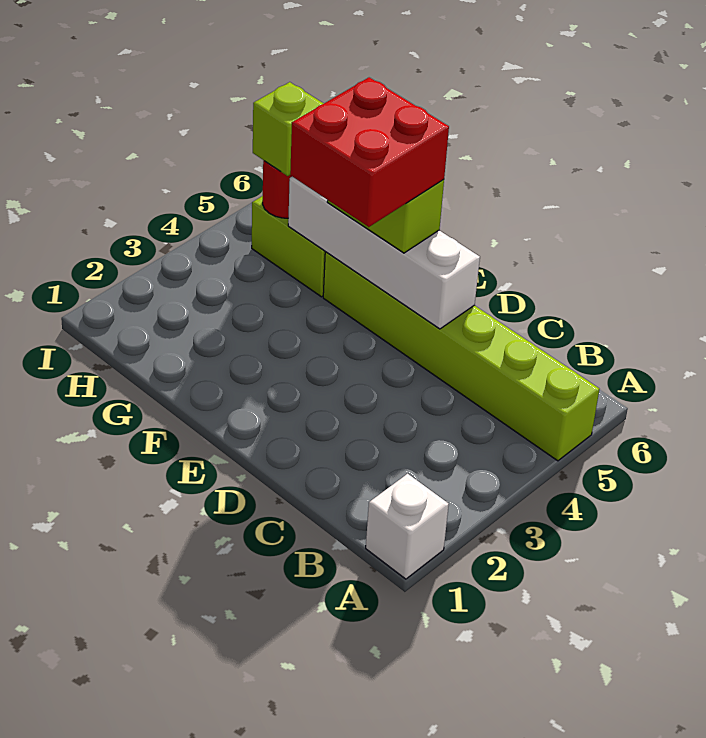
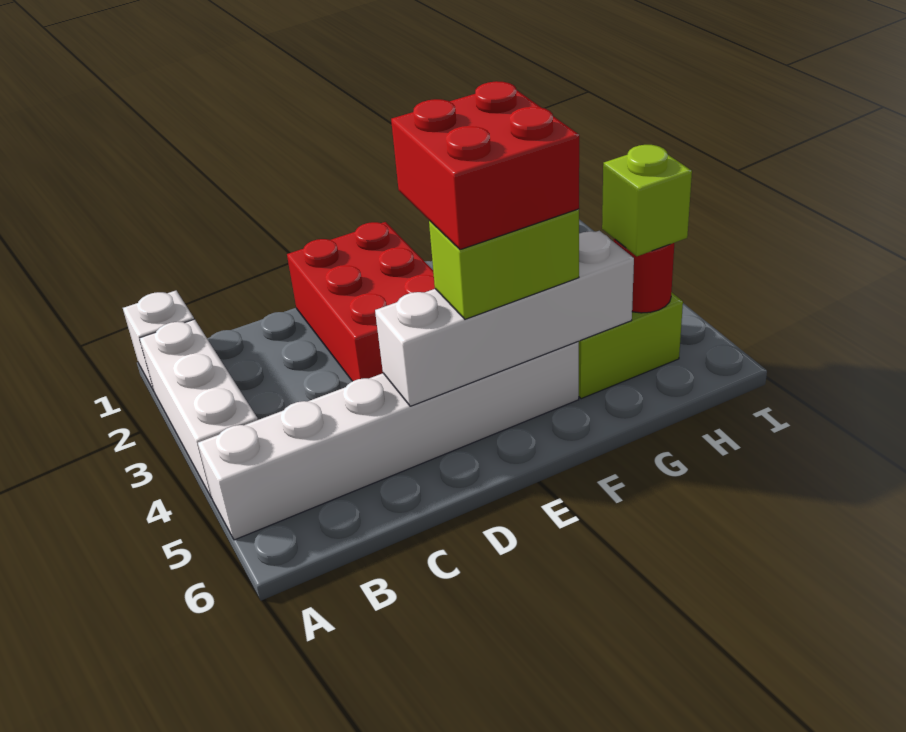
none -> white 1x3 brick [139,319,258,498]
lime 1x6 brick [323,252,599,461] -> white 1x6 brick [198,342,579,540]
none -> red 2x3 brick [287,222,435,381]

